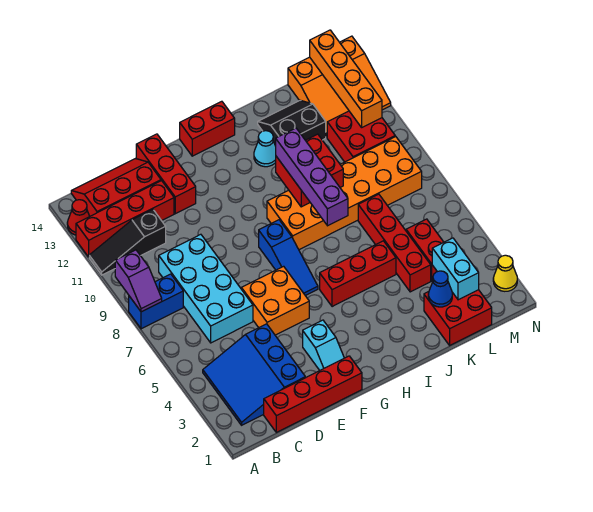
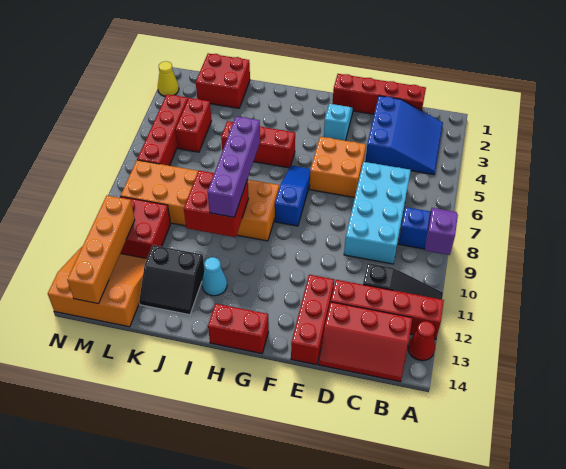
blue 1x1 cone [428,271,452,307] -> none
red 1x4 brick [358,194,431,292] -> red 1x4 brick moved to [137,94,188,166]
cyan 1x2 brick [432,238,479,300] -> none

